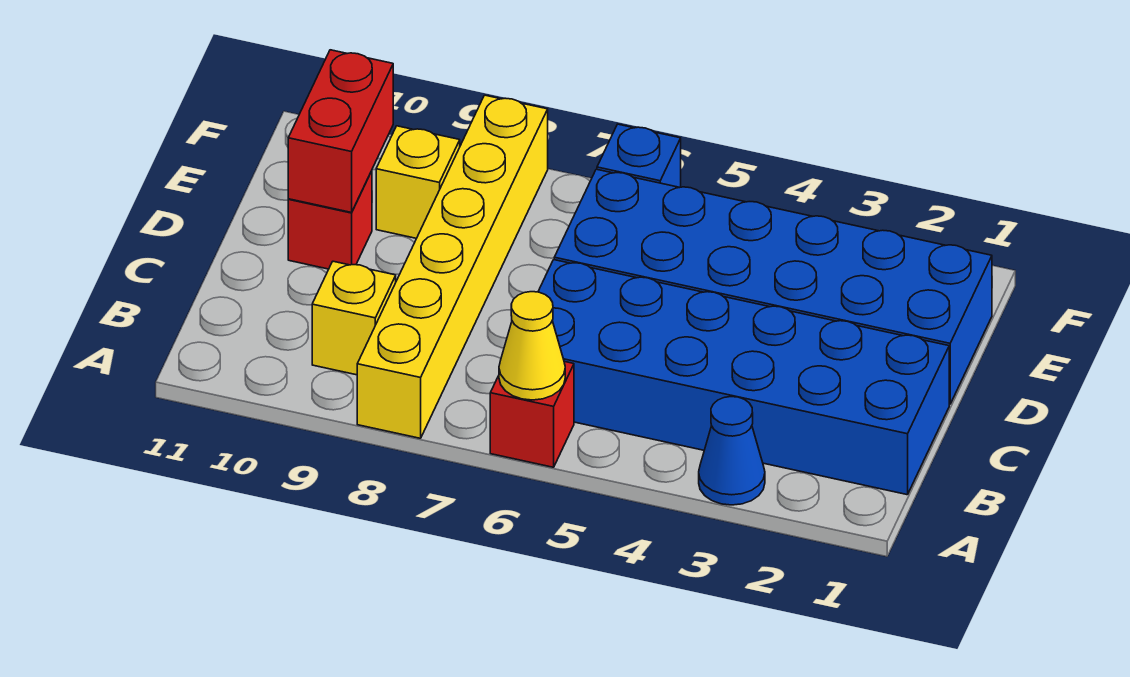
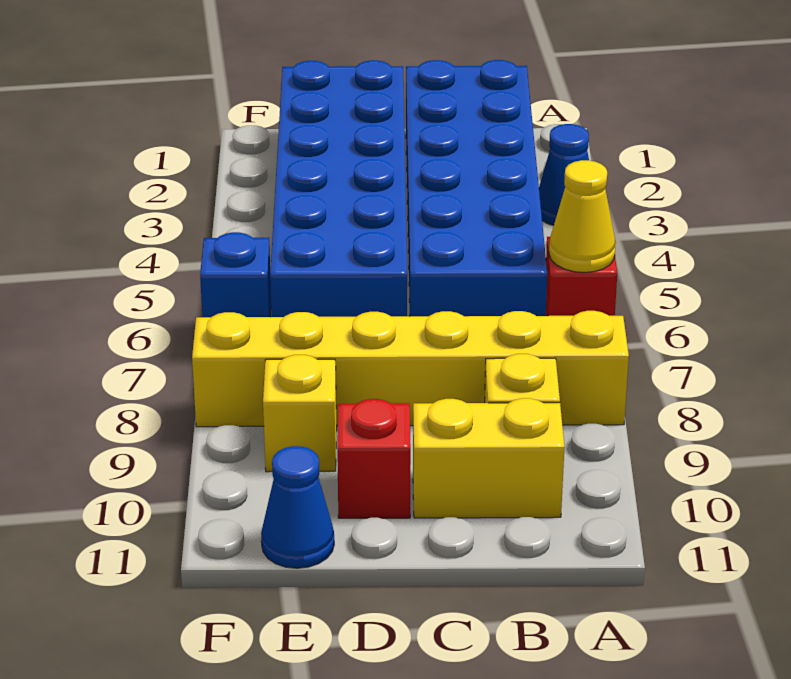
none -> yellow 1x2 brick [413,398,564,518]
red 1x2 brick [288,50,393,212] -> none
none -> blue 1x1 cone [261,446,334,568]

